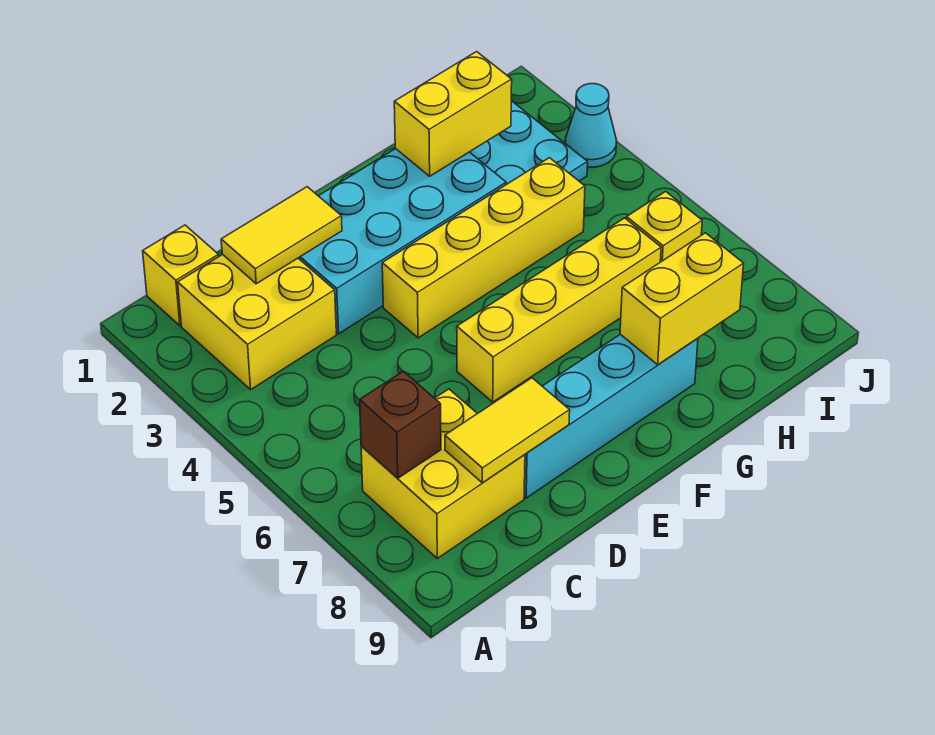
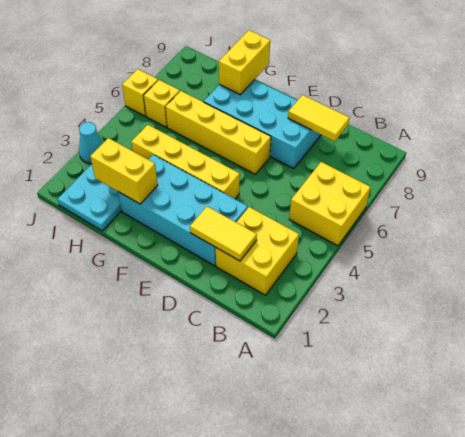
yellow 1x1 brick [143,225,219,326] -> yellow 1x1 brick moved to [122,69,158,116]
yellow 2x2 brick [361,389,525,558] -> yellow 2x2 brick moved to [289,162,370,246]
brown 1x1 brick [360,371,441,478] -> none
cyan 1x4 brick [524,334,698,498] -> cyan 2x4 brick [204,80,321,169]
yellow 1x2 brick [620,233,744,365] -> yellow 1x2 brick turned to [219,30,270,95]

